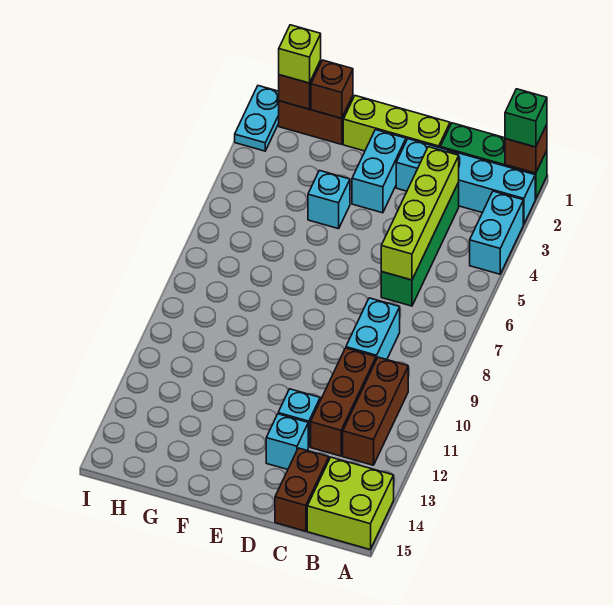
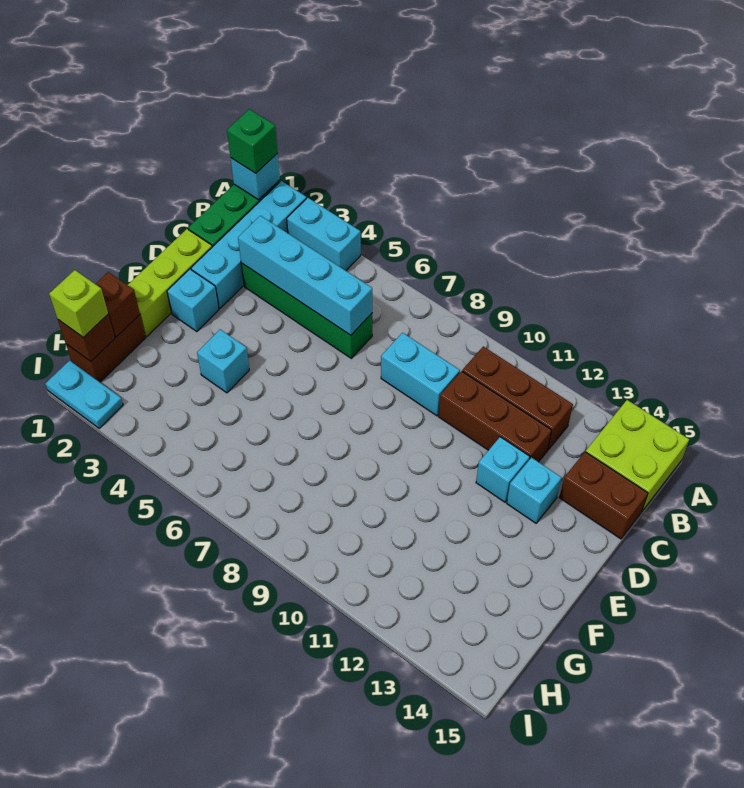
brown 1x1 brick [505,125,547,173] -> cyan 1x1 brick [231,153,280,200]
lime 1x4 brick [381,147,459,280] -> cyan 1x4 brick [238,216,372,335]
cyan 1x2 brick [352,130,406,213] -> cyan 1x1 brick [167,269,219,332]

